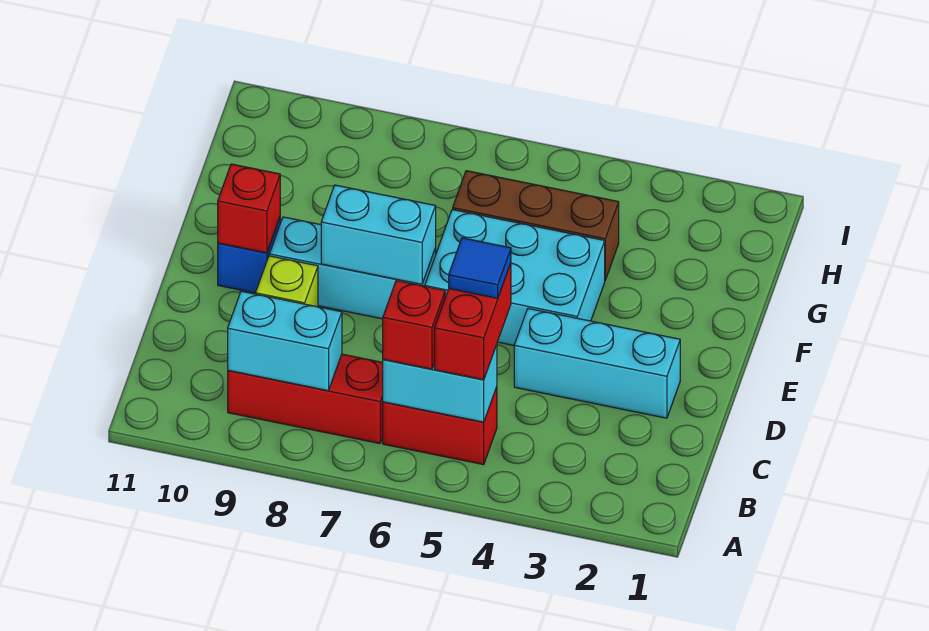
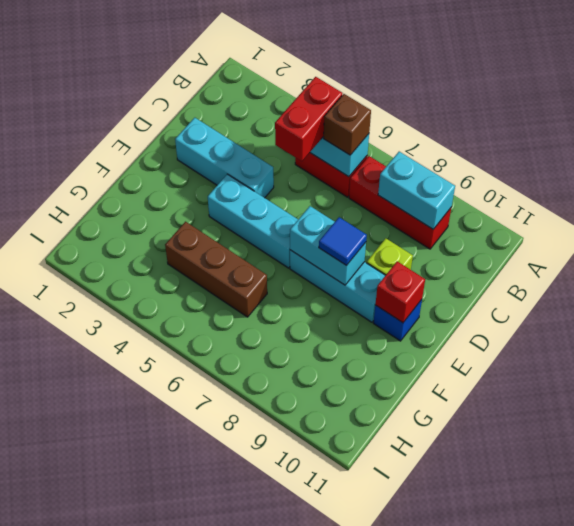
red 1x1 brick [383,280,445,369] -> brown 1x1 brick [324,94,371,155]
blue 1x1 tile [449,238,511,298] -> blue 1x1 tile moved to [319,217,367,266]
cyan 2x3 brick [425,210,605,345] -> cyan 1x3 brick [208,174,298,268]

